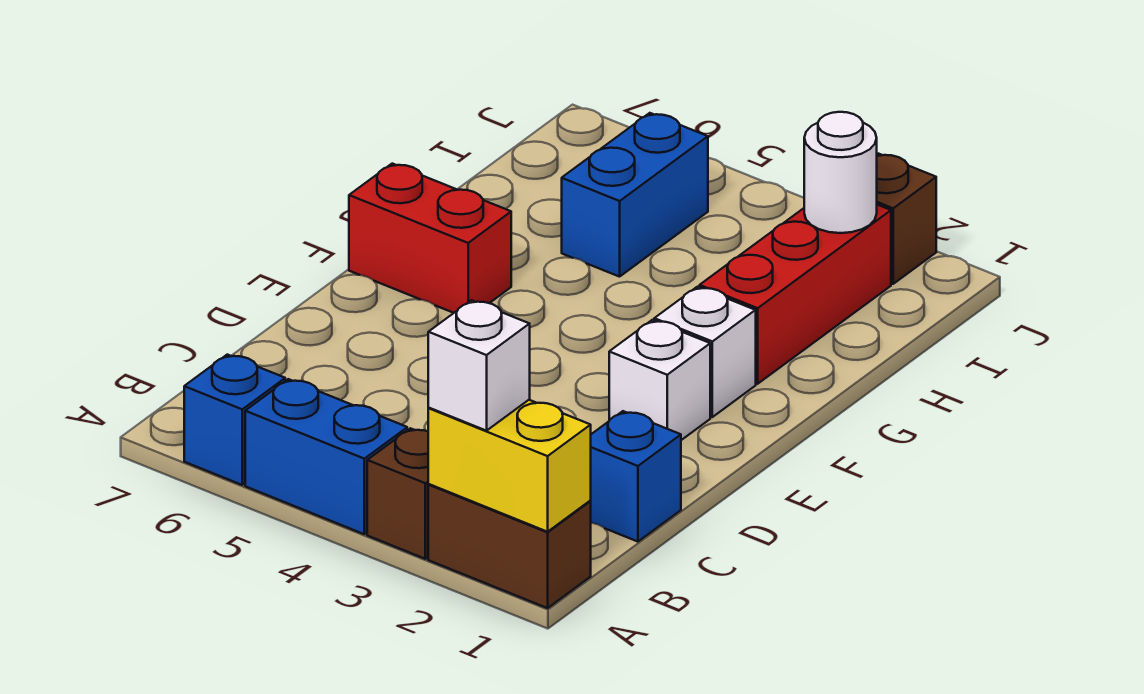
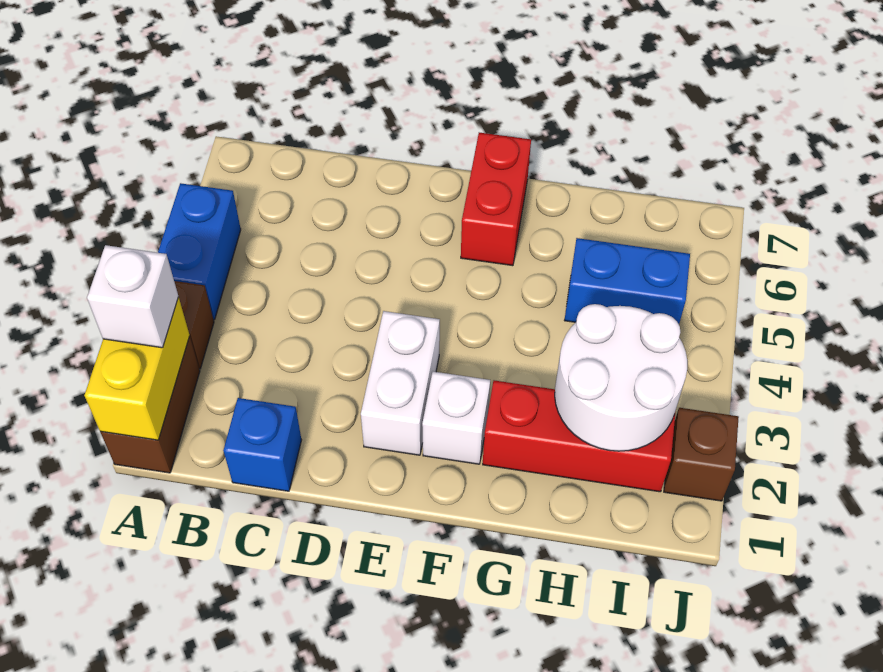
blue 1x1 brick [184,355,285,485] -> none
white 1x1 brick [609,320,710,440] -> white 1x2 brick [361,311,440,455]
white 1x1 round brick [804,112,877,233] -> white 2x2 round brick [555,304,687,451]

